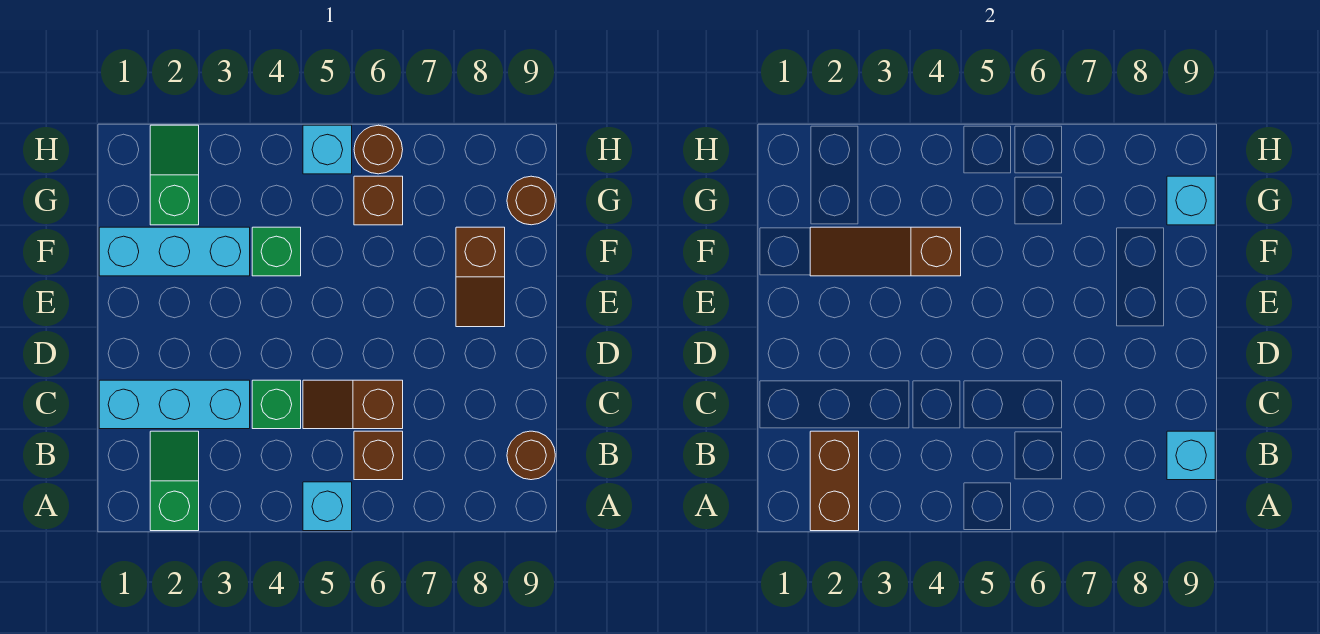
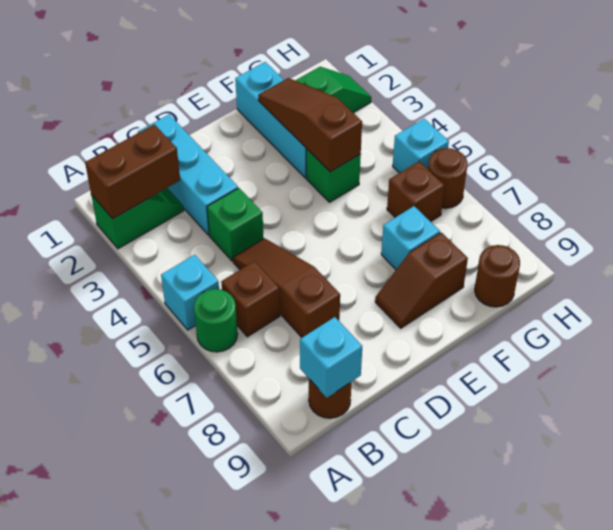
none -> green 1x1 round brick [194,289,238,352]
brown 1x2 slope [303,380,403,429] -> brown 1x3 slope [233,238,340,337]
cyan 1x1 brick [1167,176,1215,225] -> cyan 1x1 brick moved to [381,206,440,269]

